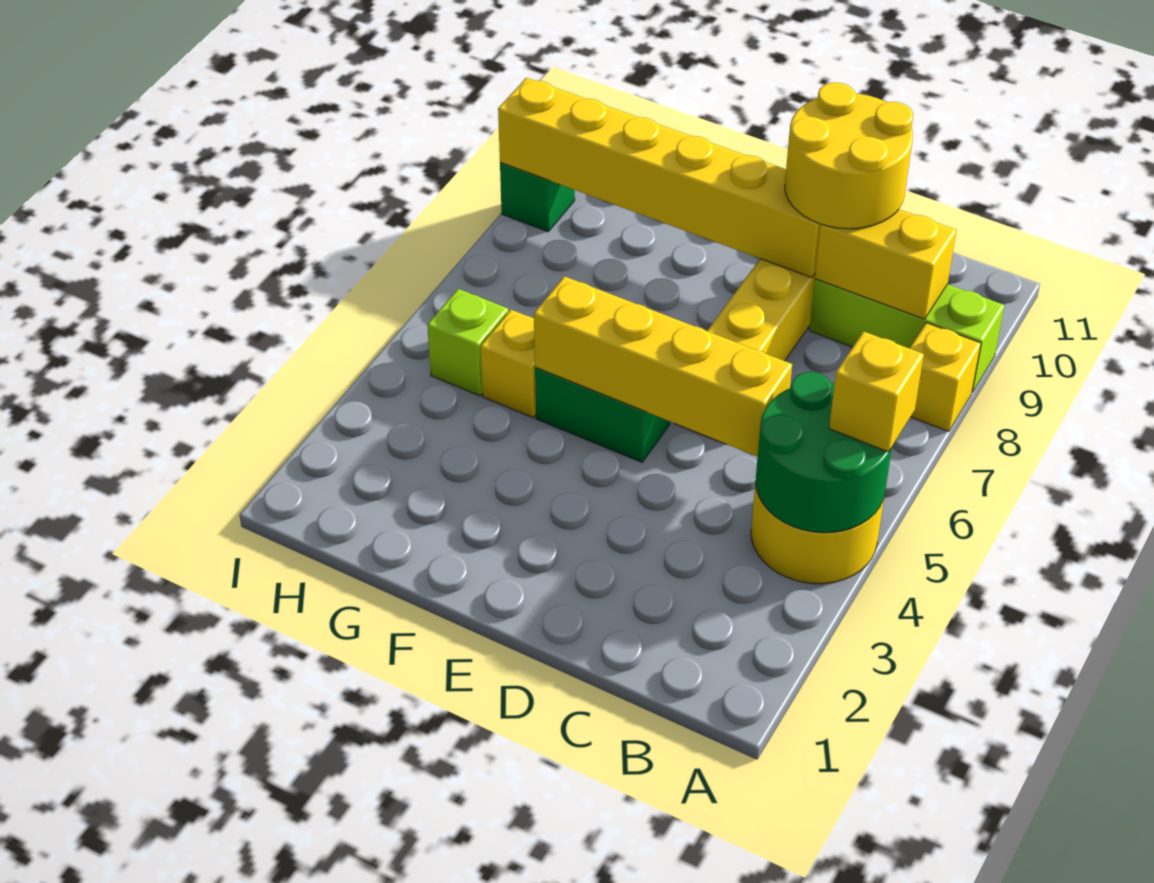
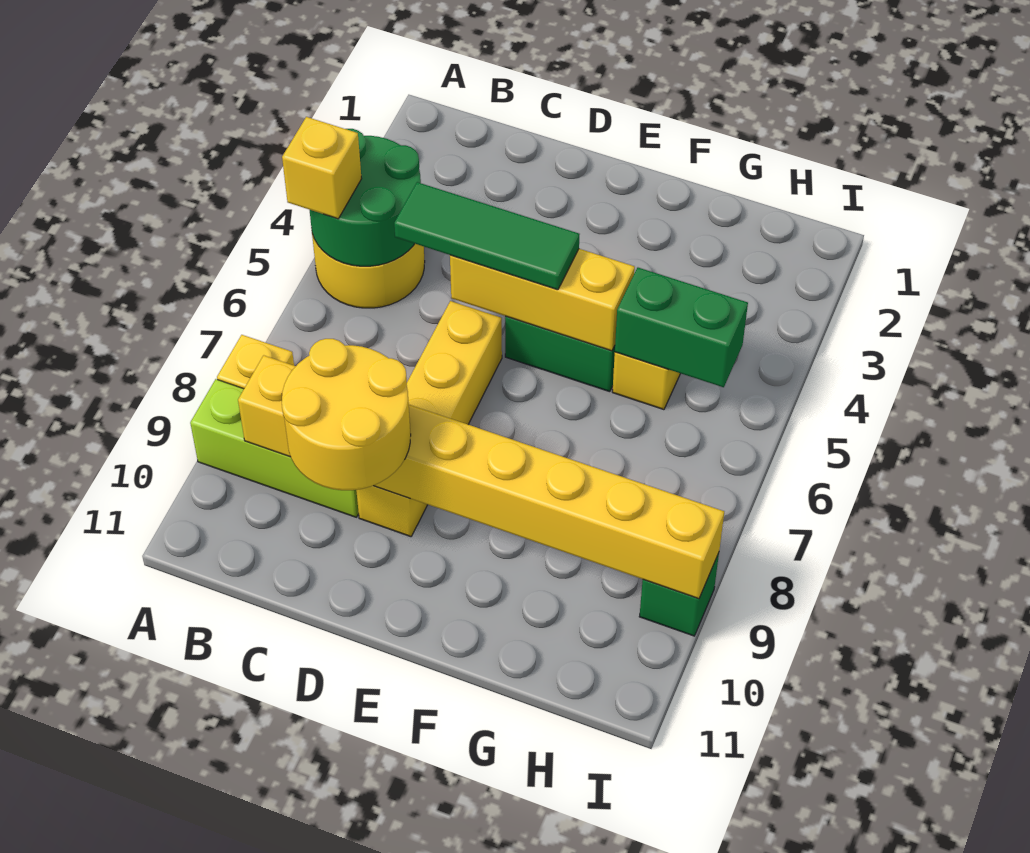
yellow 1x4 brick [534,276,792,457] -> yellow 1x3 brick [450,249,635,351]
none -> green 1x3 tile [394,182,580,290]
none -> green 1x2 brick [615,268,748,387]
lime 1x1 brick [427,289,508,396] -> none

